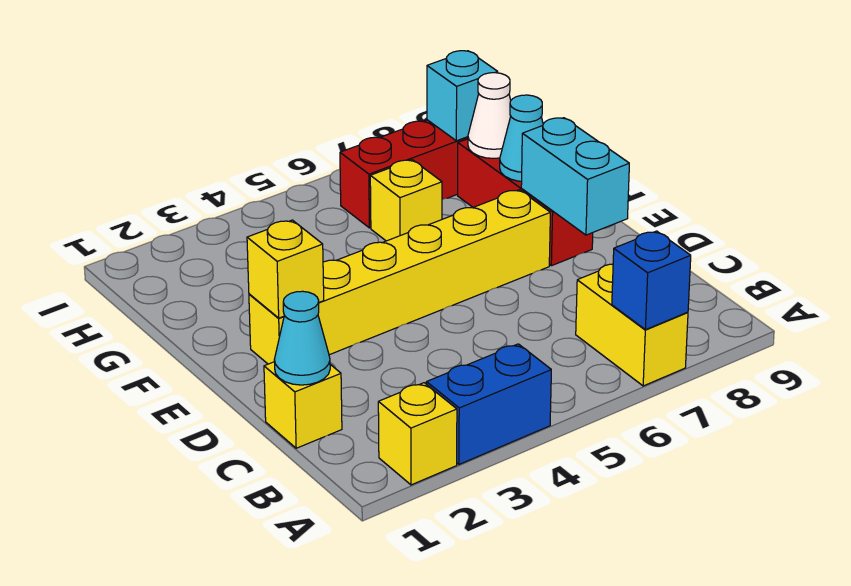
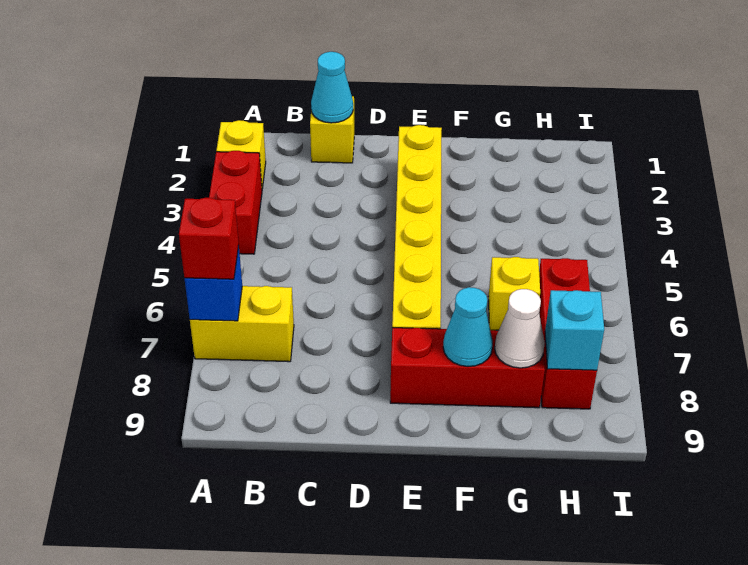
blue 1x2 brick [426,344,551,464] -> red 1x2 brick [209,151,262,254]
none -> red 1x1 brick [179,198,239,279]
cyan 1x2 brick [521,118,629,235] -> none
yellow 1x1 brick [247,220,324,318] -> none

